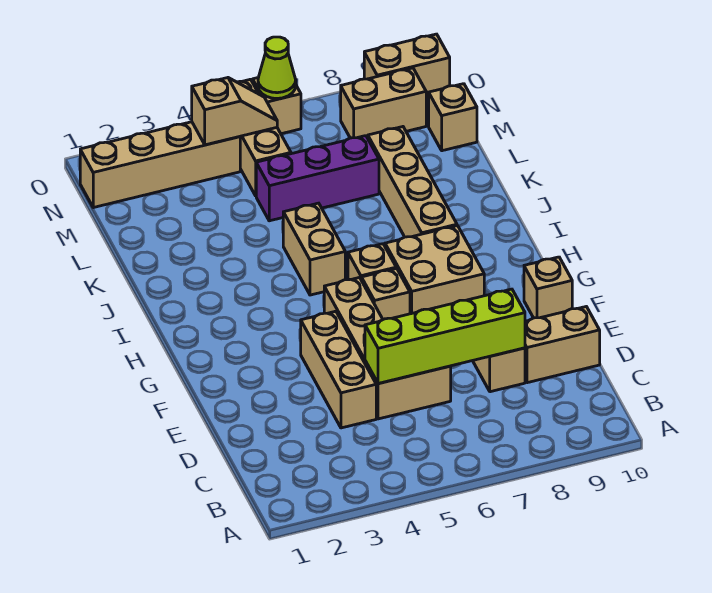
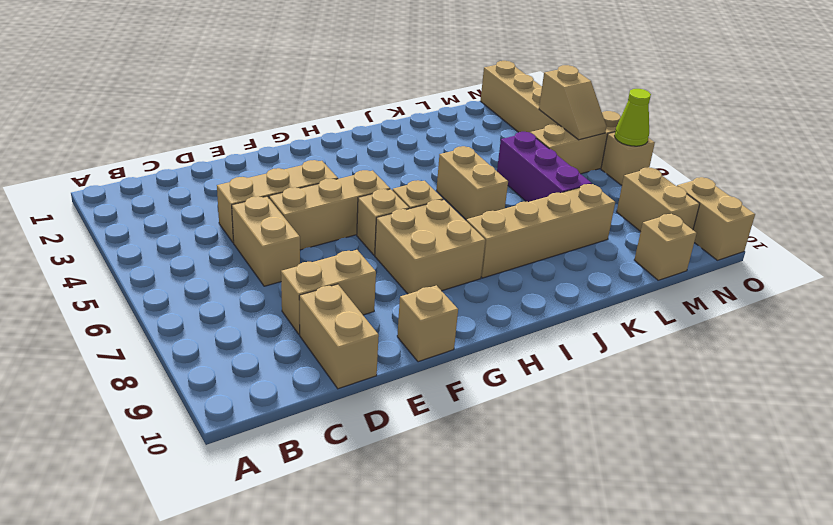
lime 1x4 brick [365,289,525,383] -> none
tan 1x2 brick [283,203,345,295] -> tan 1x2 brick turned to [436,146,508,220]

